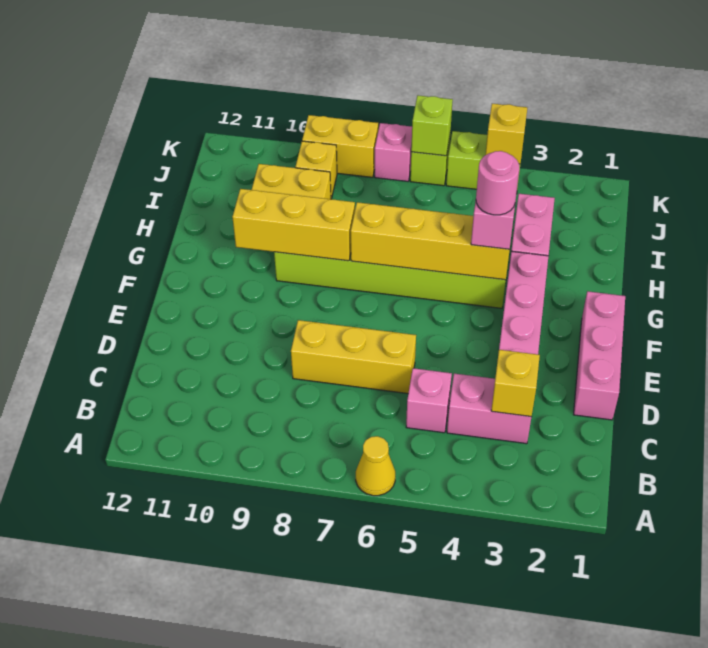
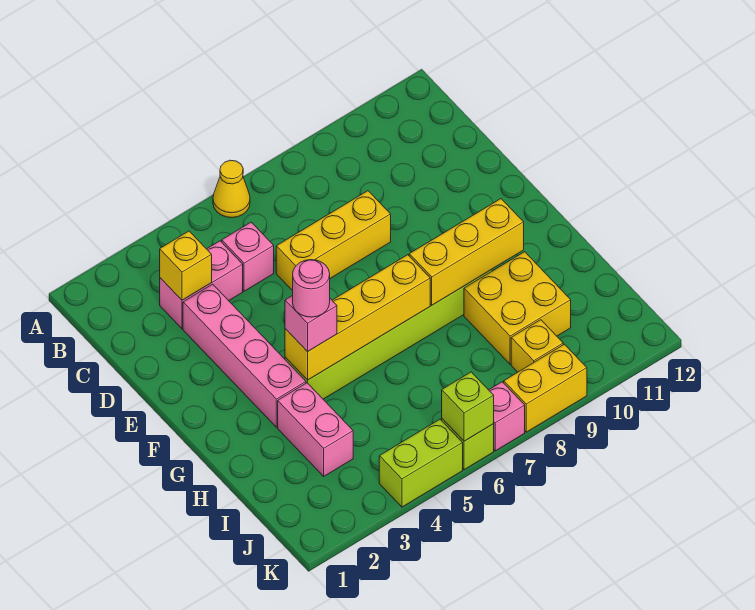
pink 1x3 brick [574,291,625,420] -> none
yellow 1x1 brick [486,104,527,164] -> none

